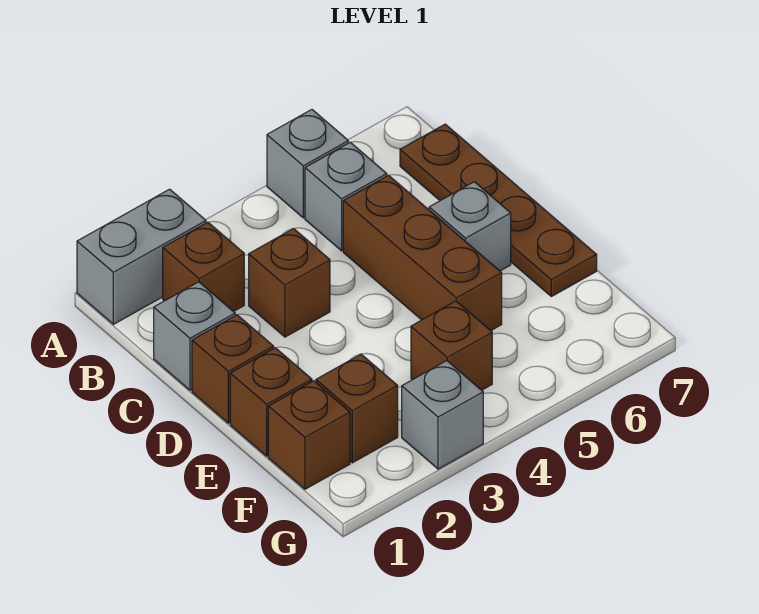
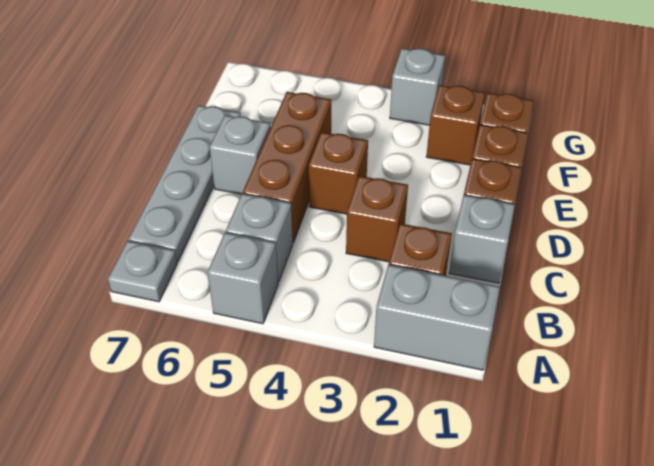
none -> grey 1x1 plate [108,241,177,302]
brown 1x4 plate [400,124,597,297] -> grey 1x4 plate [129,105,241,261]
brown 1x1 brick [411,301,492,390] -> brown 1x1 brick moved to [309,132,368,214]

